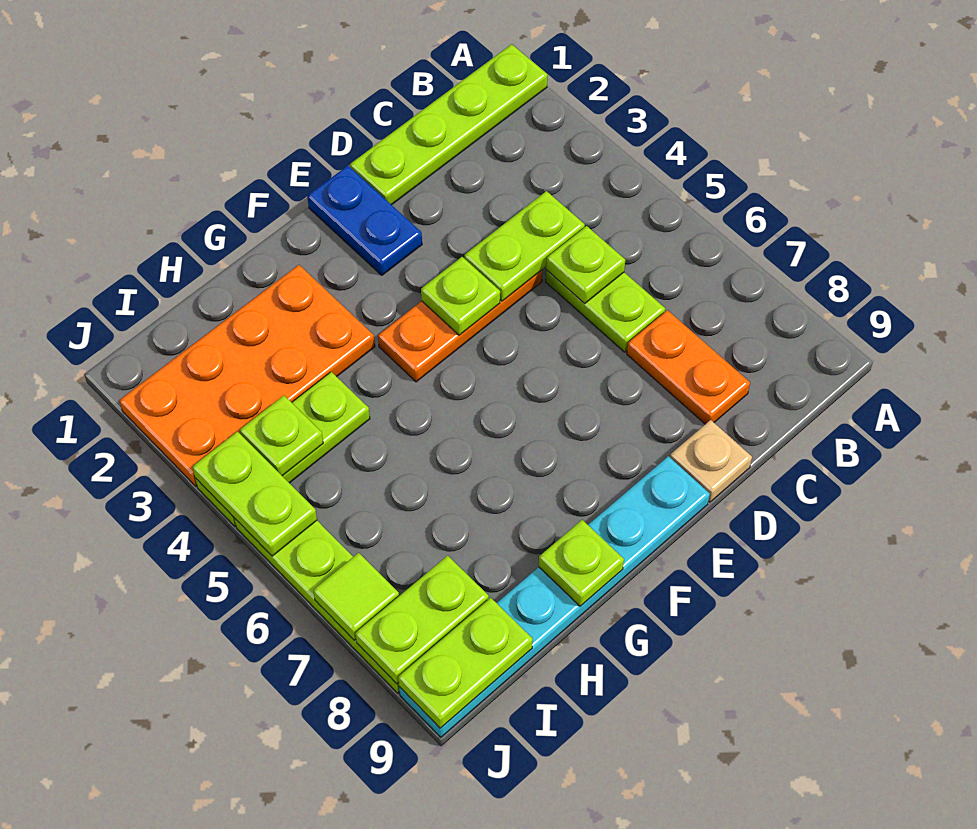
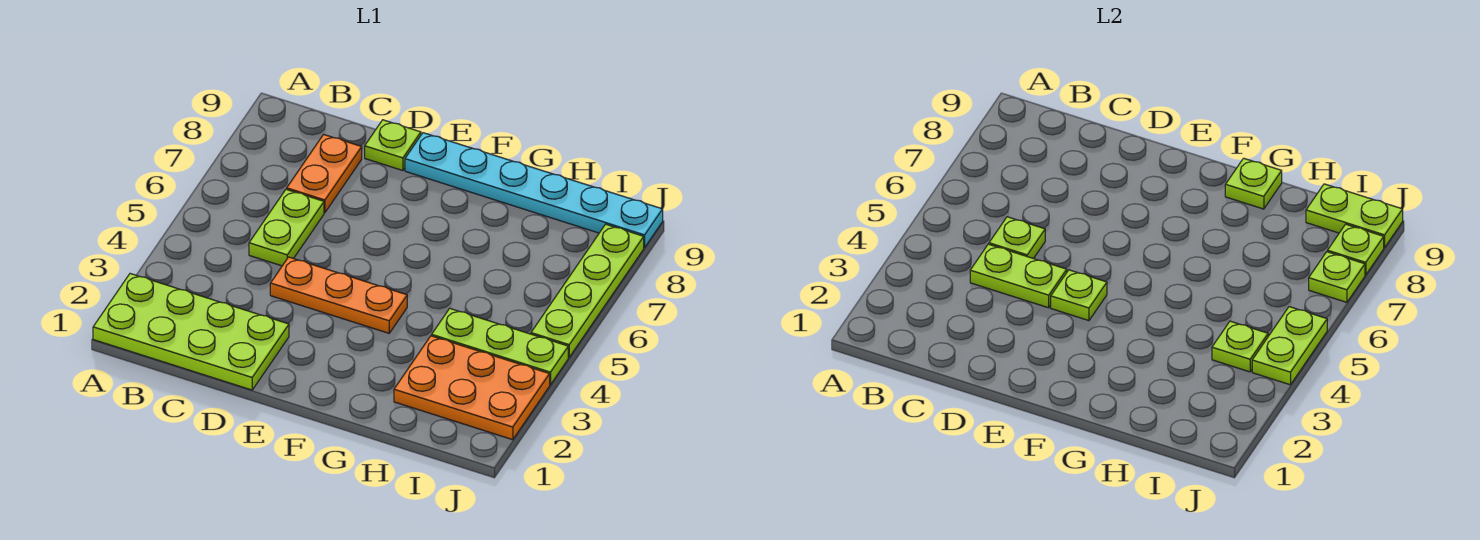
lime 1x4 plate [350,44,548,205] -> lime 2x4 plate [93,274,289,390]
tan 1x1 plate [670,420,752,502] -> lime 1x1 plate [365,120,421,171]
blue 1x2 plate [307,166,422,275] -> none
orange 2x4 plate [119,265,375,486] -> orange 2x3 plate [394,336,550,440]
lime 1x2 plate [355,556,489,684] -> lime 1x1 plate [1328,224,1384,275]
lime 1x1 tile [313,553,399,640] -> lime 1x1 plate [1309,252,1365,302]

